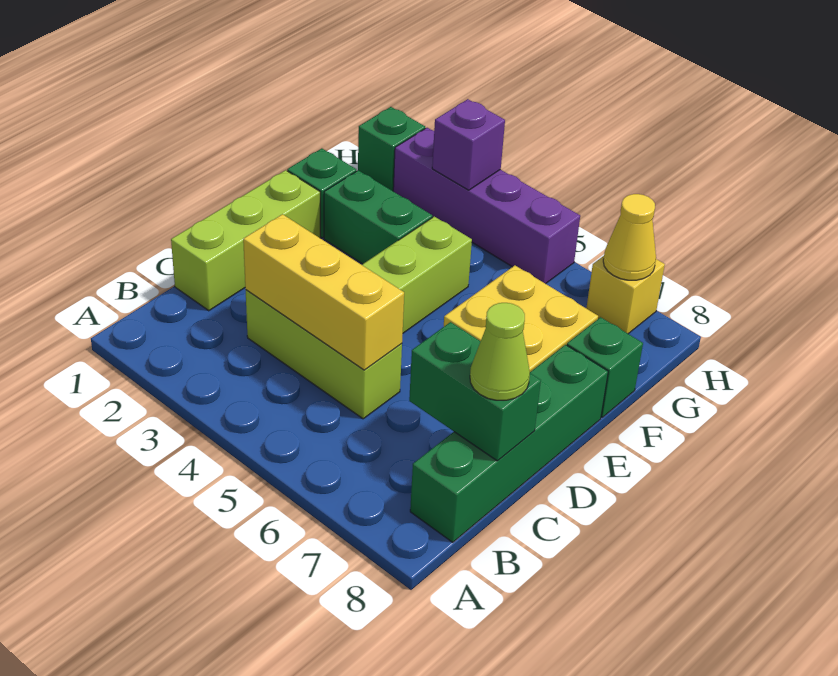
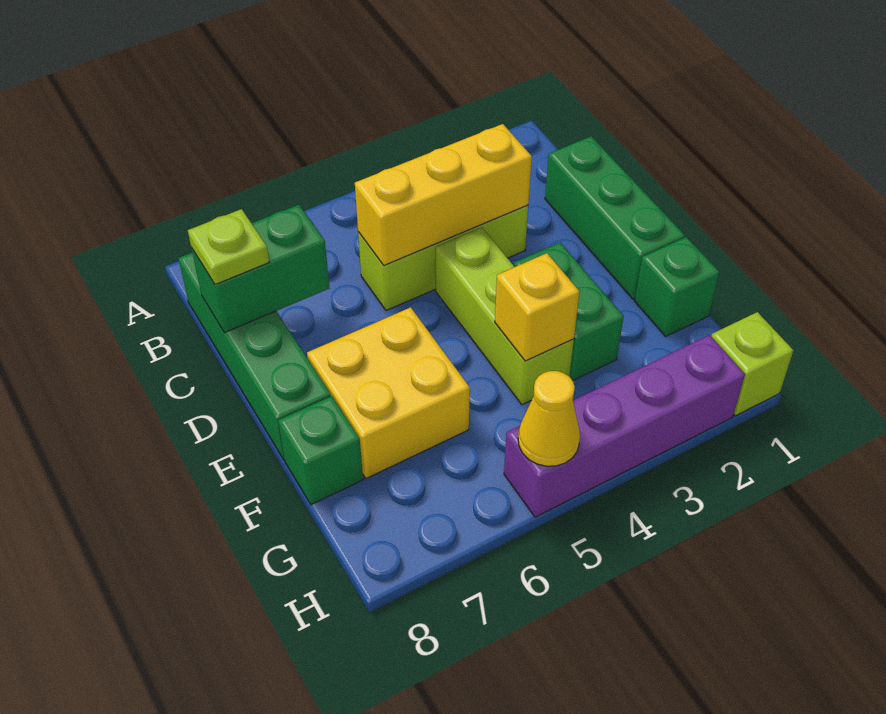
lime 1x3 brick [171,170,320,311] -> green 1x3 brick [545,136,685,299]
lime 1x1 cone [470,303,530,400] -> lime 1x1 plate [188,209,269,285]
green 1x2 brick [324,170,432,264] -> green 1x2 brick turned to [514,243,624,381]
green 1x1 brick [358,107,425,191] -> lime 1x1 brick [711,312,793,416]
purple 1x1 brick [432,99,505,190] -> none
yellow 1x1 brick [586,256,665,334] -> yellow 1x1 brick moved to [495,253,579,361]
yellow 1x1 cone [603,194,656,280] -> yellow 1x1 cone moved to [518,371,580,466]

